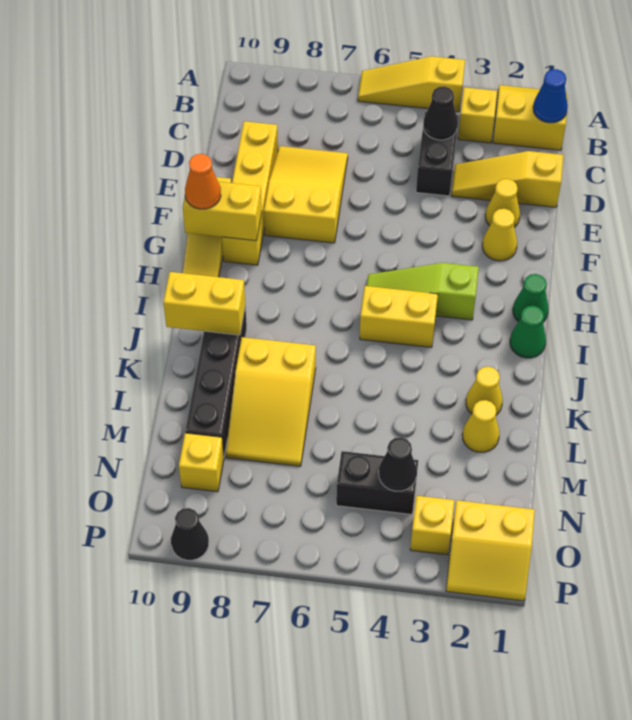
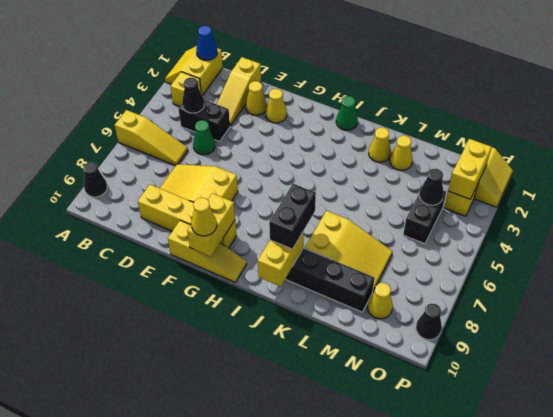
yellow 1x3 slope [358,56,465,112] -> yellow 1x3 slope turned to [115,110,188,166]
none -> black 1x1 cone [83,162,107,197]
orange 1x1 cone [185,154,221,209] -> yellow 1x1 cone [191,197,217,236]
green 1x1 cone [513,274,549,322] -> green 1x1 cone moved to [193,120,215,155]
lime 1x3 slope [367,263,479,320] -> none
yellow 1x2 brick [360,286,438,347] -> yellow 1x2 brick moved to [448,139,492,199]
none -> black 1x2 brick [269,184,316,249]
yellow 1x1 brick [179,433,224,492] -> yellow 1x1 cone [368,283,393,319]

